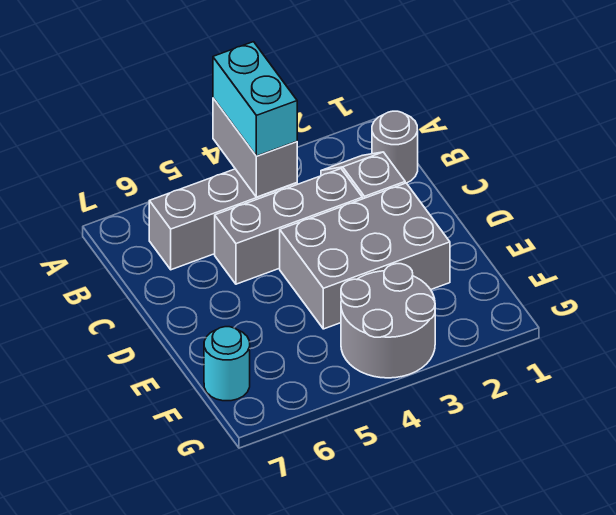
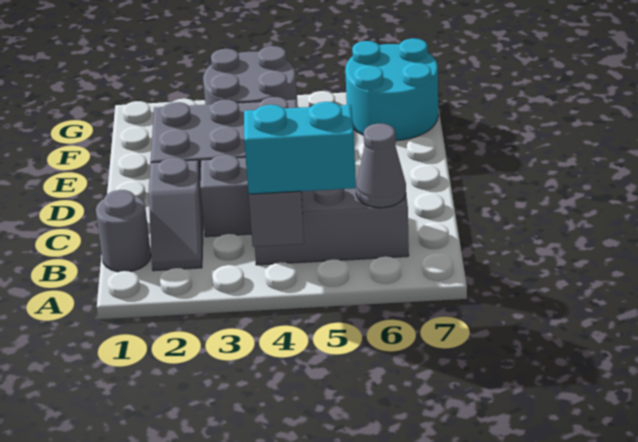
cyan 1x2 brick [213,42,297,156] -> cyan 1x2 brick turned to [244,102,356,194]
none -> grey 1x1 cone [356,123,406,208]
cyan 1x1 round brick [204,327,250,401] -> cyan 2x2 round brick [345,38,438,141]

